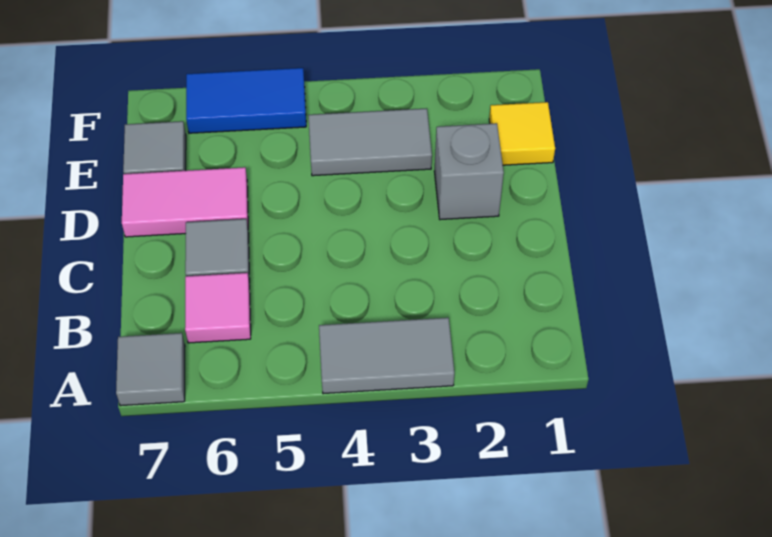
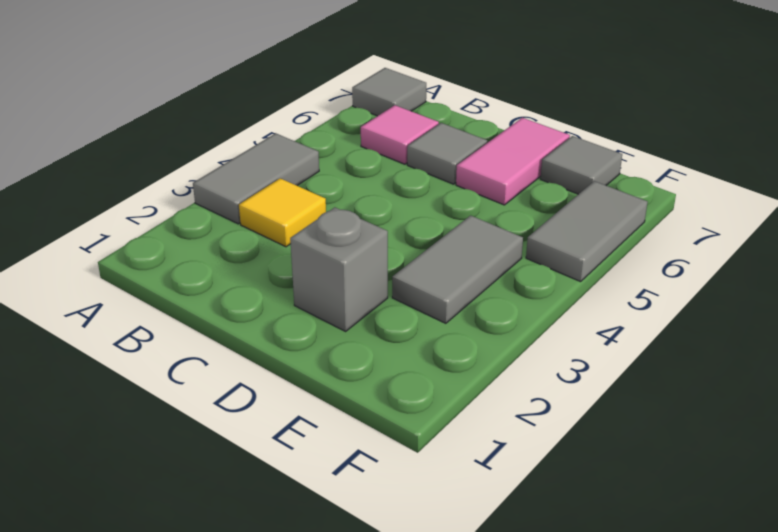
yellow 1x1 tile [489,102,555,165] -> yellow 1x1 tile moved to [239,178,326,247]
blue 1x2 tile [186,68,306,133] -> grey 1x2 tile [526,181,648,282]

